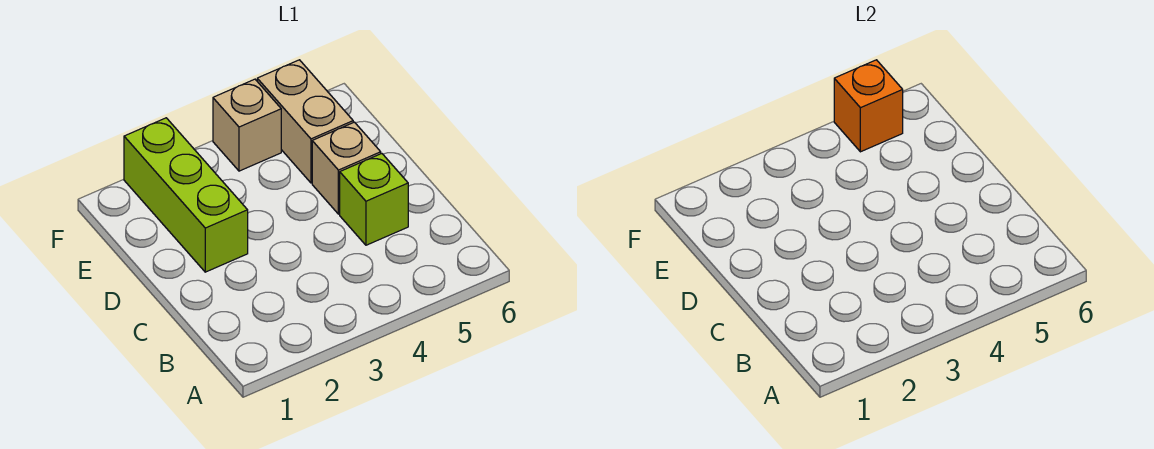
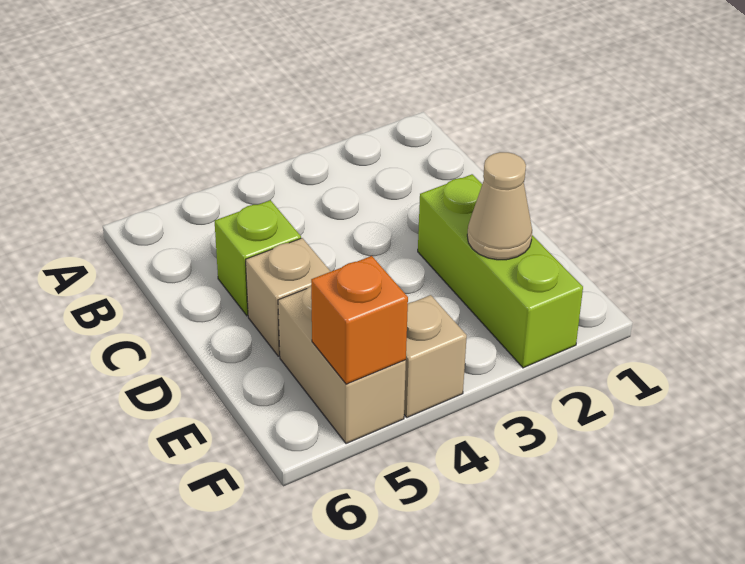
none -> tan 1x1 cone [467,152,532,260]

